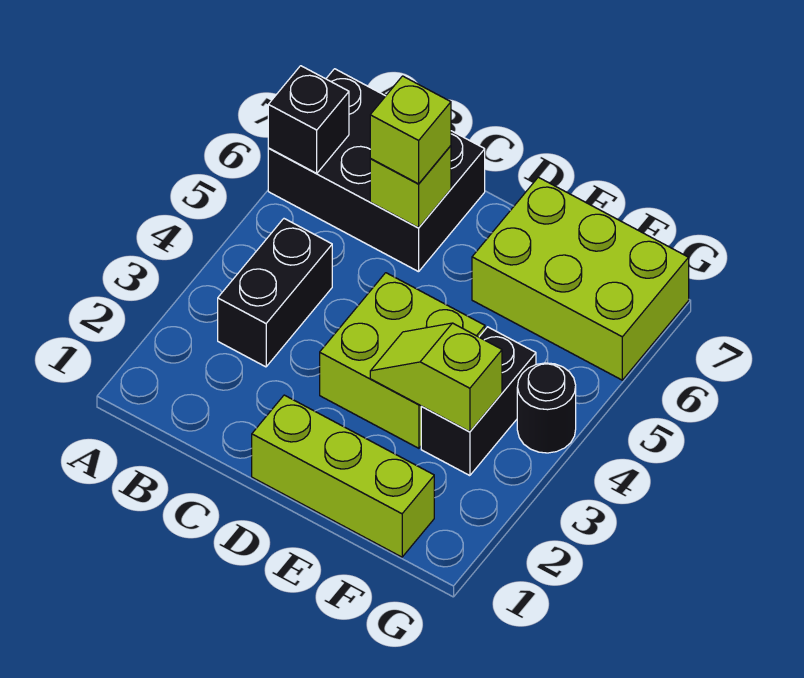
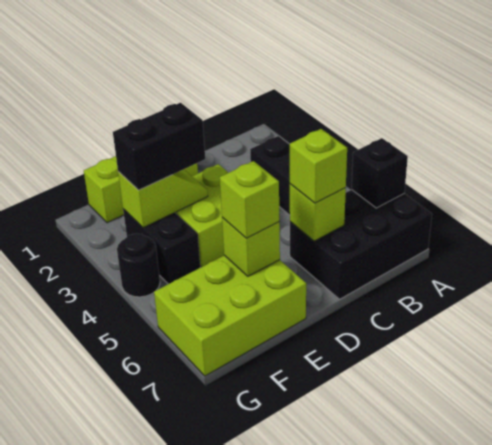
none -> black 1x2 brick [113,103,205,190]
none -> lime 1x1 brick [222,218,280,276]
none -> lime 1x1 brick [220,161,279,238]

